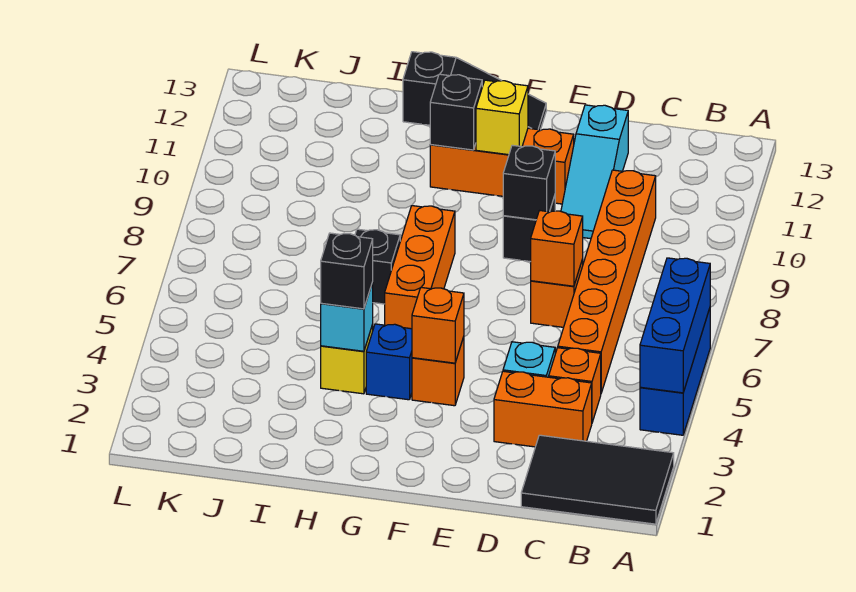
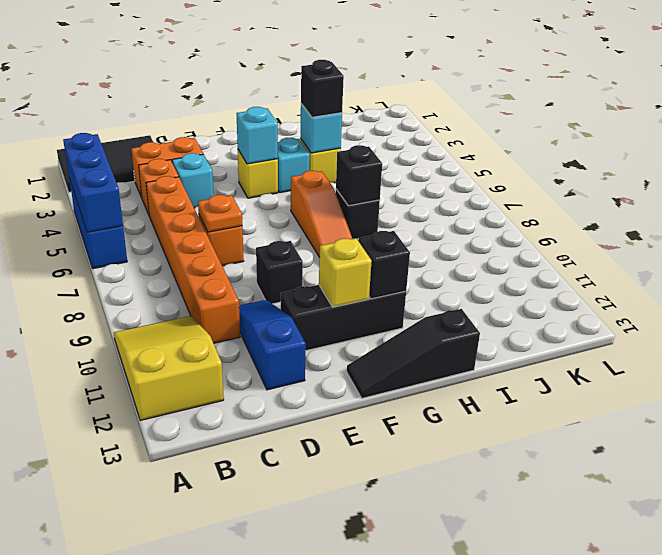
none -> yellow 2x3 slope [114,316,224,420]
orange 1x1 brick [531,211,583,286] -> orange 1x1 plate [198,195,242,232]
cyan 1x3 slope [561,105,628,239] -> blue 1x3 slope [239,300,306,390]
black 1x1 brick [503,145,555,220] -> black 1x1 brick moved to [336,145,382,206]
orange 1x3 brick [430,128,574,204] -> black 1x3 brick [280,285,406,351]
orange 1x1 brick [412,337,464,406] -> yellow 1x1 brick [238,150,278,198]
orange 1x1 brick [412,288,464,363] -> cyan 1x1 brick [237,107,278,164]
blue 1x1 brick [366,324,412,400] -> cyan 1x1 brick [278,138,310,193]
orange 1x3 brick [385,206,455,329] -> orange 1x3 slope [291,171,353,257]

